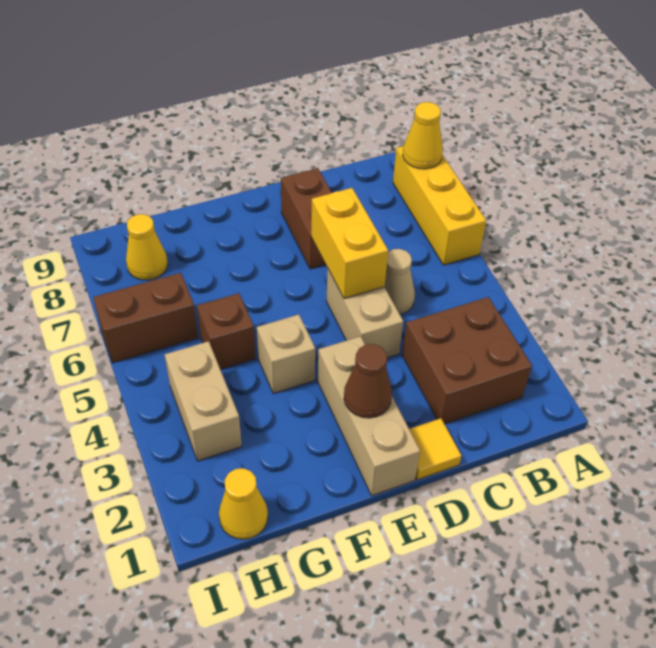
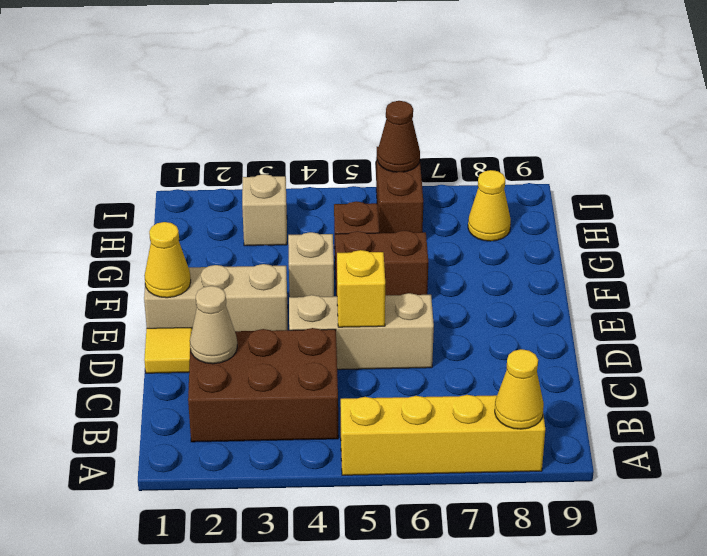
yellow 1x3 brick [393,146,486,265] -> yellow 1x4 brick [341,395,545,475]
brown 2x2 brick [402,297,532,424] -> brown 2x3 brick [188,328,338,442]
tan 1x1 cone [385,249,415,314] -> tan 1x1 cone moved to [190,286,237,364]
tan 1x2 brick [326,269,403,358] -> tan 1x3 brick [289,293,434,370]
yellow 1x2 brick [311,188,388,299] -> yellow 1x1 brick [337,250,385,327]
brown 1x2 brick [281,168,332,269] -> brown 1x2 brick moved to [335,230,428,296]
brown 1x1 cone [344,344,392,418] -> brown 1x1 cone moved to [377,101,420,172]
yellow 1x1 cone [219,468,268,539] -> yellow 1x1 cone moved to [144,222,191,298]
tan 1x2 brick [165,341,242,461] -> tan 1x1 brick [242,174,287,246]

